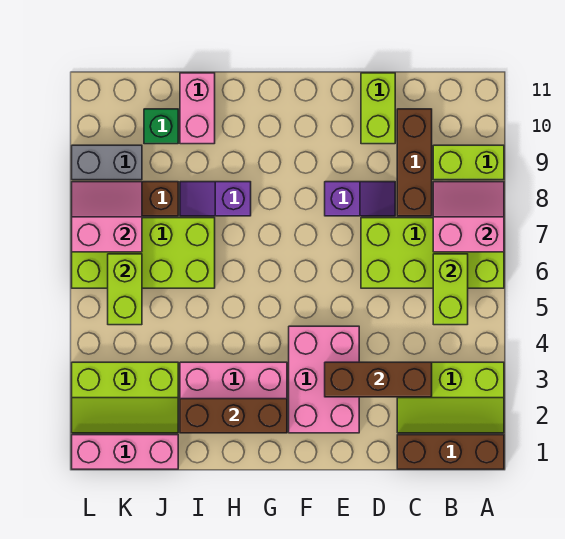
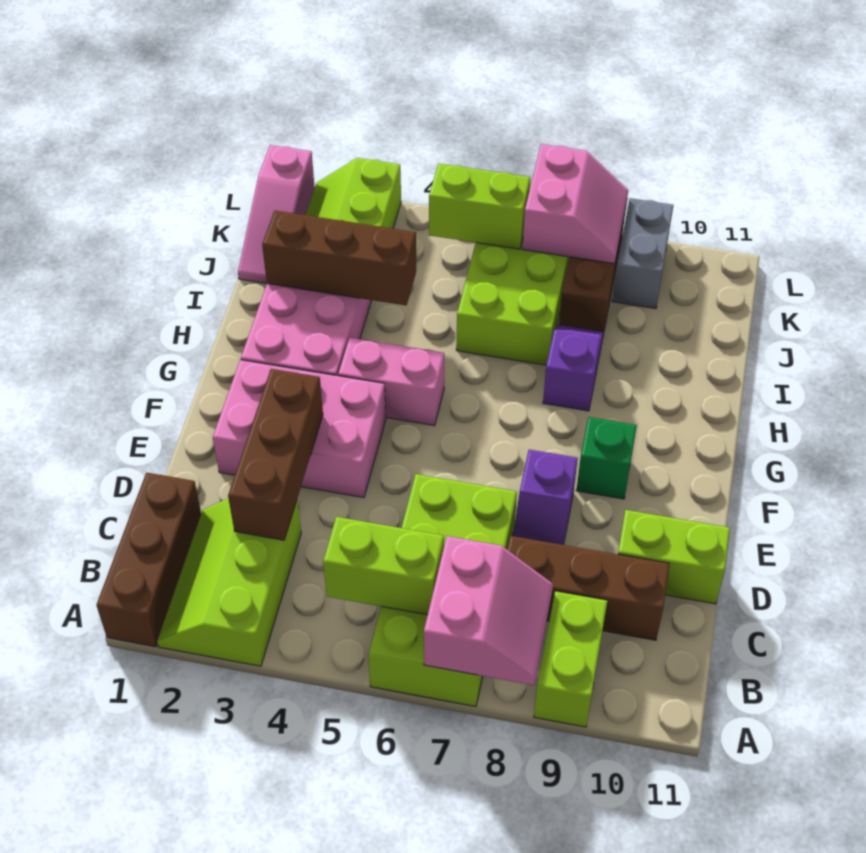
brown 1x3 brick [180,399,287,433] -> brown 1x3 brick turned to [262,211,416,305]
pink 1x2 brick [180,73,215,144] -> pink 1x2 brick moved to [338,338,444,426]
pink 1x3 brick [72,435,178,469] -> pink 1x3 slope [238,145,315,284]
green 1x1 brick [144,109,178,144] -> green 1x1 brick moved to [576,417,637,499]

